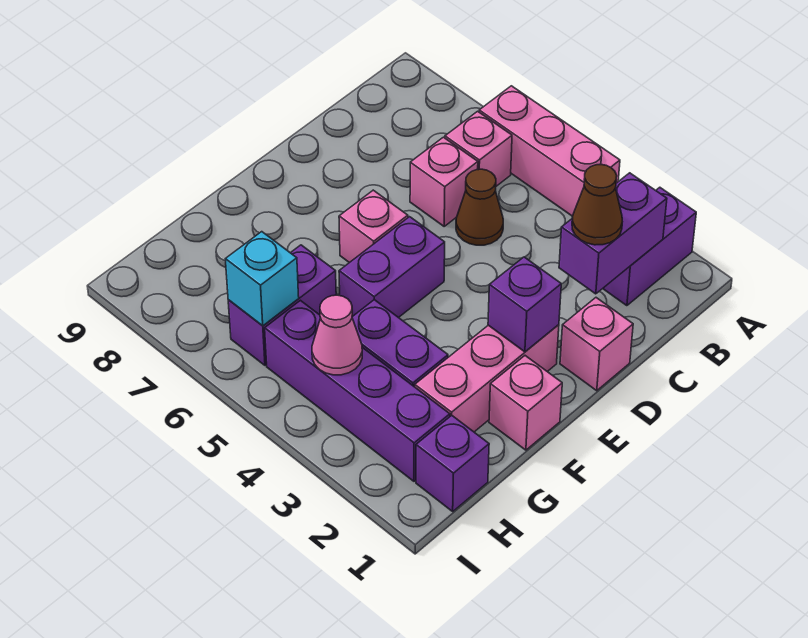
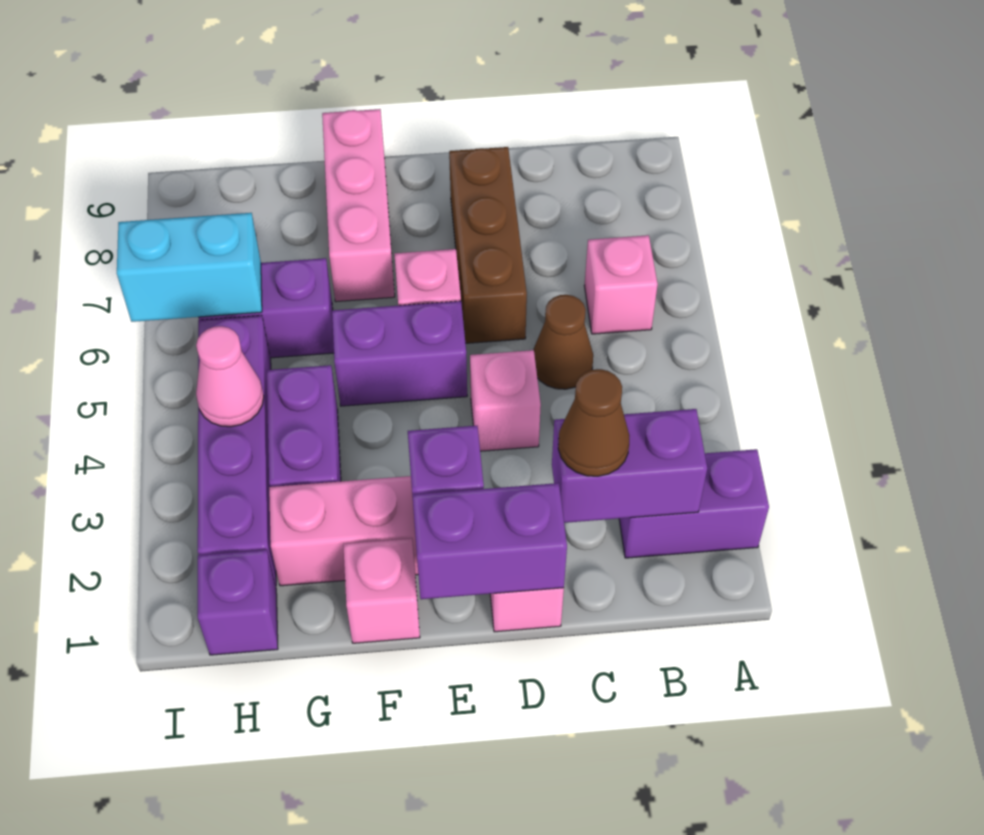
pink 1x3 brick [479,86,620,216] -> pink 1x3 brick moved to [322,109,395,302]
pink 1x1 brick [410,137,478,226] -> pink 1x1 brick moved to [470,350,541,451]
none -> purple 1x2 brick [412,483,567,599]
none -> brown 1x3 brick [449,147,527,343]
cyan 1x1 brick [225,232,299,326] -> cyan 1x2 brick [117,213,262,322]

